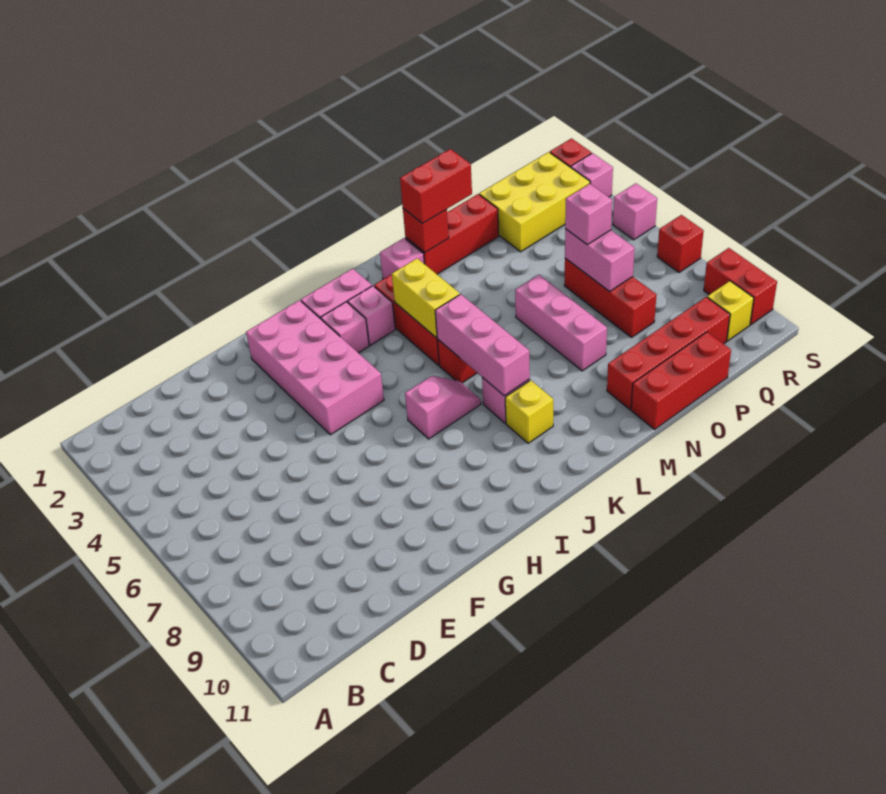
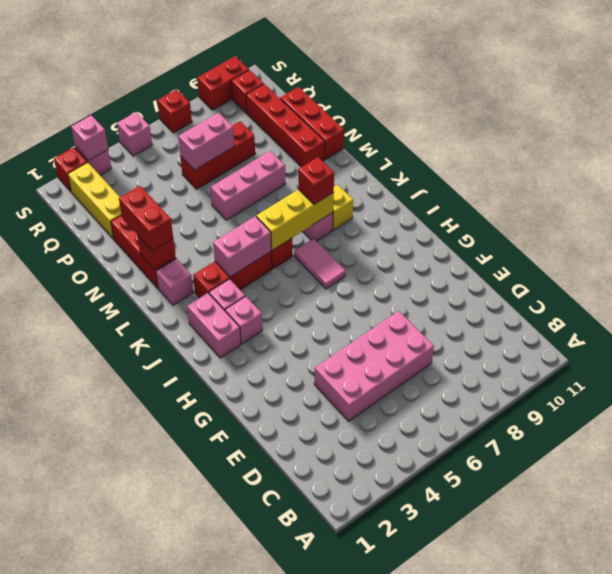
pink 2x4 brick [246,300,384,435] -> pink 2x4 brick moved to [314,311,434,421]
pink 1x2 slope [405,376,481,439] -> pink 1x2 tile [294,238,346,289]
yellow 1x2 brick [392,258,460,338] -> pink 1x2 brick [213,216,271,277]
pink 1x3 brick [435,294,530,396] -> yellow 1x3 brick [256,189,334,250]
none -> red 1x1 brick [298,157,334,204]
yellow 2x3 brick [479,152,590,252] -> yellow 1x3 brick [68,162,122,239]
pink 1x1 brick [565,184,612,245] -> pink 1x1 brick moved to [71,115,108,161]
yellow 1x1 brick [707,281,754,341] -> red 1x1 brick [231,70,264,113]

